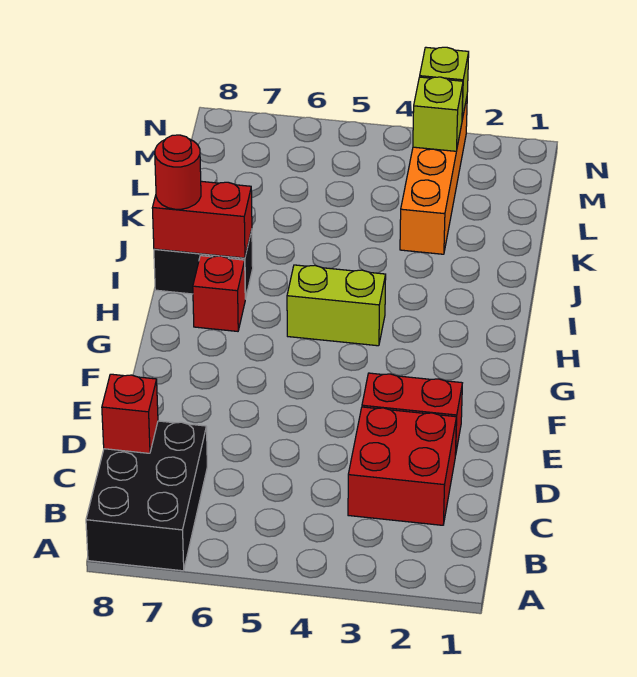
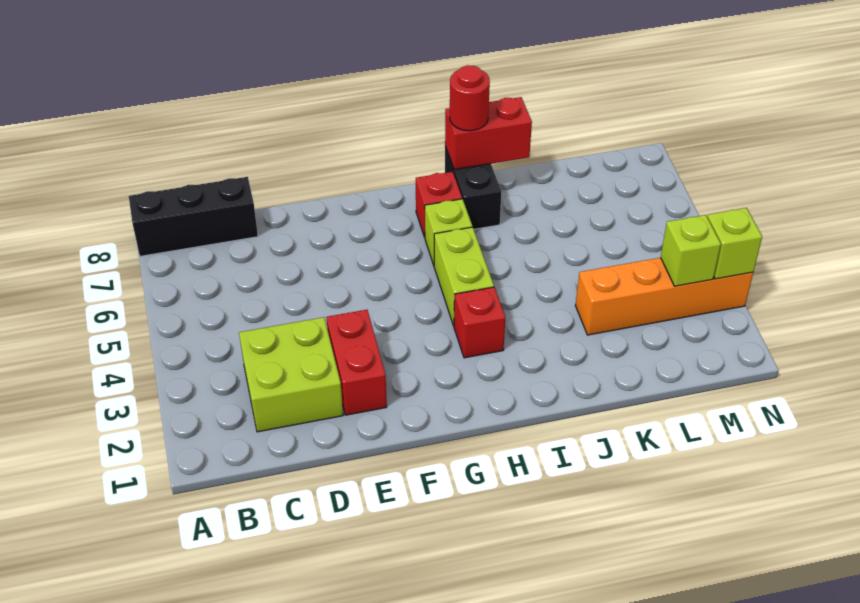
black 2x3 brick [86,421,207,571] -> black 1x3 brick [129,177,258,256]
red 2x2 brick [348,407,456,525] -> lime 2x2 brick [239,317,343,432]
red 1x1 brick [102,374,158,453] -> red 1x1 brick moved to [454,287,505,358]
none -> lime 1x1 brick [425,199,472,265]
red 1x2 brick [152,181,252,258] -> red 1x2 brick turned to [445,97,532,170]

